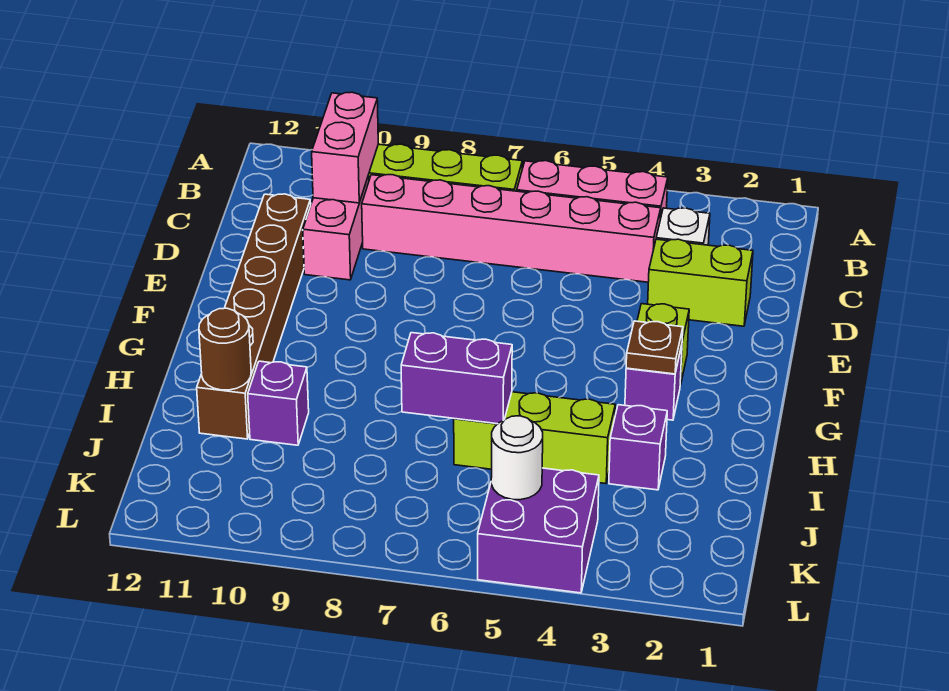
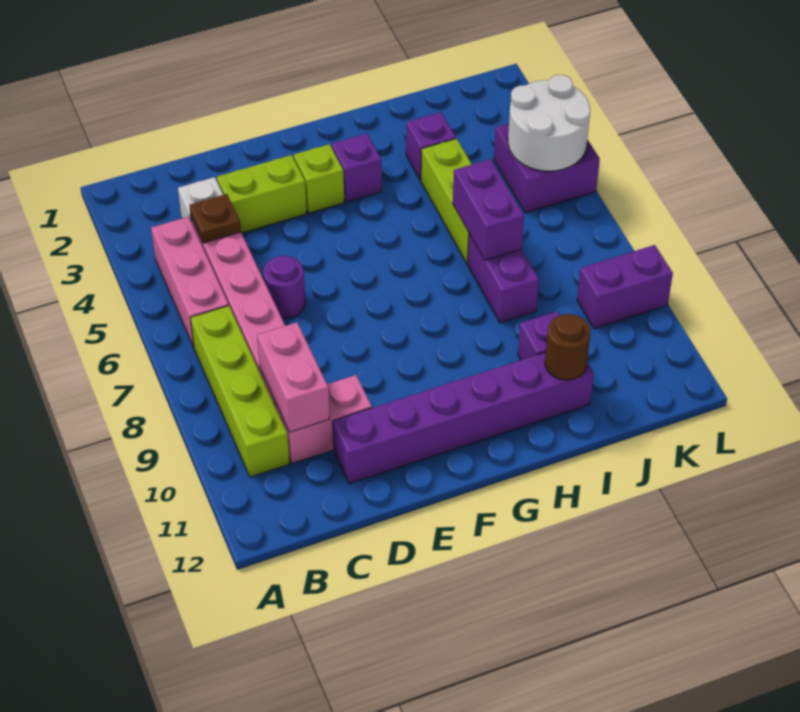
pink 1x2 brick [312,92,378,203] -> pink 1x2 brick turned to [257,323,330,432]
lime 1x2 brick [648,239,753,326] -> lime 1x2 brick turned to [217,155,307,233]
none -> purple 1x1 round brick [263,256,305,319]
brown 1x6 brick [197,194,311,439] -> purple 1x6 brick [333,352,594,484]
brown 1x1 plate [626,321,683,374] -> brown 1x1 plate moved to [189,194,241,243]
none -> purple 1x2 brick [468,234,539,323]
white 1x1 round brick [491,416,543,500] -> white 2x2 round brick [508,75,590,171]
none -> purple 1x2 brick [577,245,673,329]

